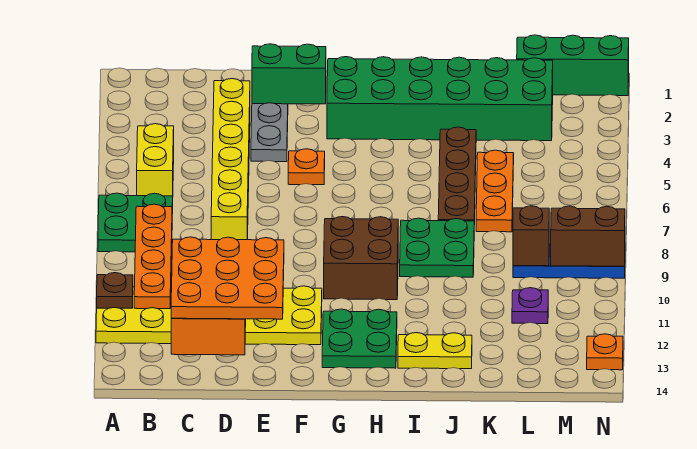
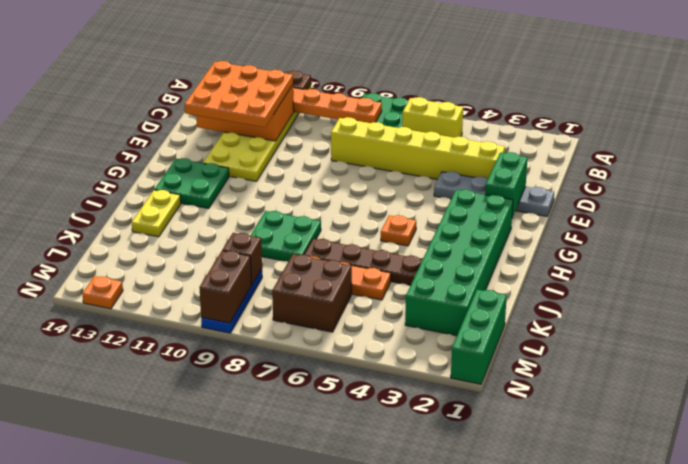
orange 1x1 plate [288,149,325,185] -> orange 1x1 plate moved to [381,215,416,246]
brown 2x2 brick [324,217,398,300] -> brown 2x2 brick moved to [272,254,352,332]
purple 1x1 plate [512,288,548,324] -> none

